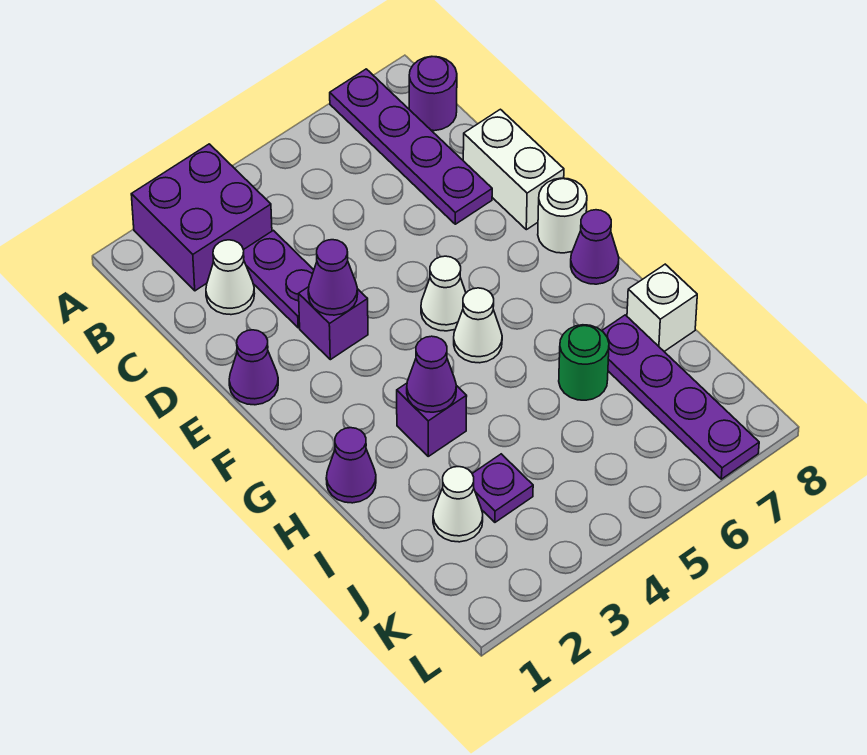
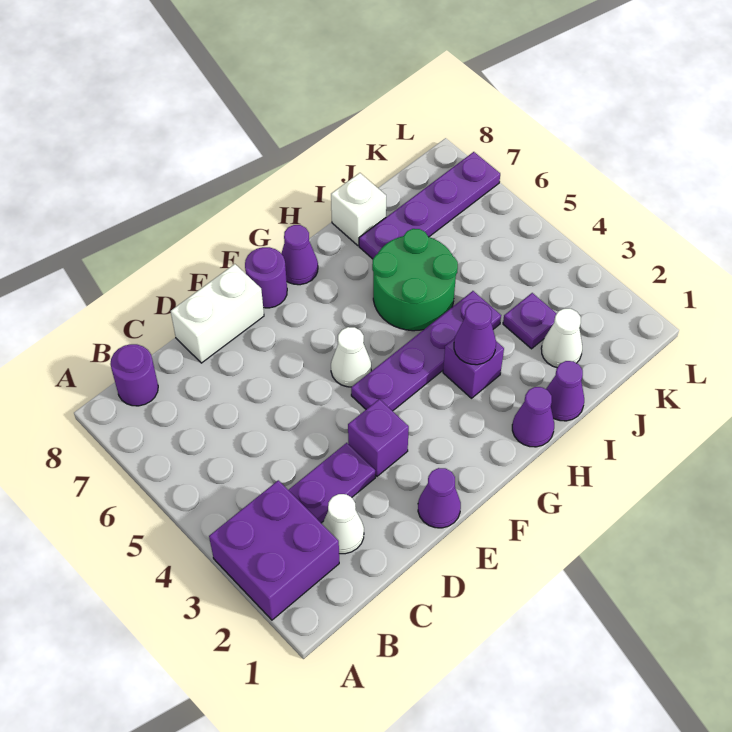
purple 1x4 plate [330,69,492,224] -> purple 1x4 plate moved to [351,291,501,411]
purple 1x1 cone [308,240,358,315] -> purple 1x1 cone moved to [546,361,584,421]
white 1x1 round brick [538,178,587,253] -> purple 1x1 round brick [245,247,287,308]
white 1x1 cone [454,288,502,363] -> none
green 1x1 round brick [559,325,609,400] -> green 2x2 round brick [372,229,458,331]

